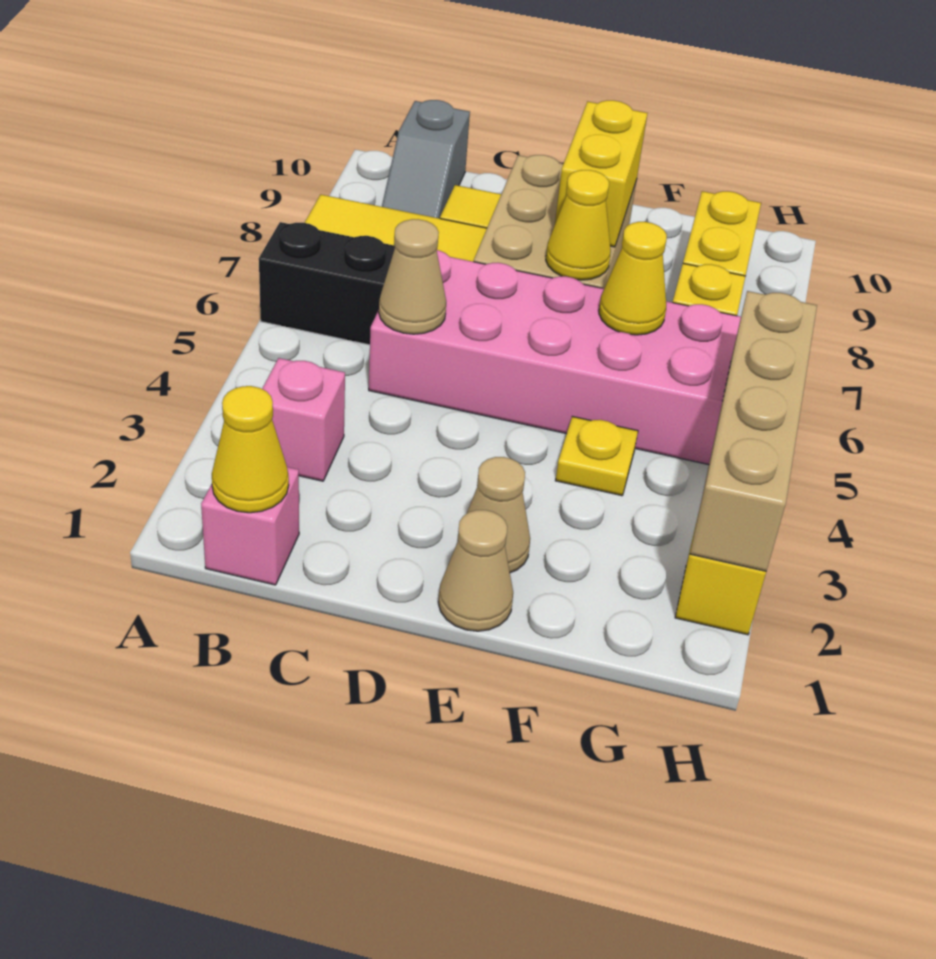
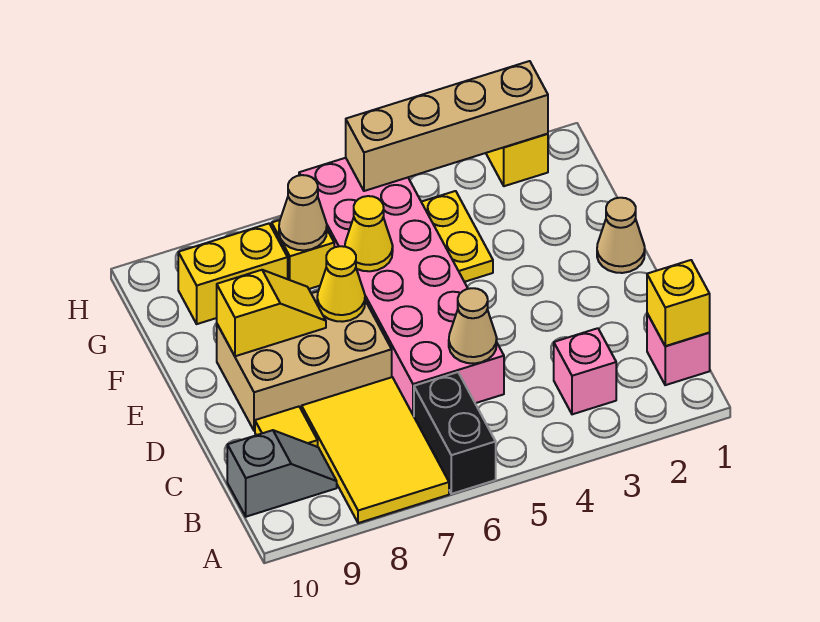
yellow 1x1 cone [212,386,289,513] -> yellow 1x1 brick [647,260,710,346]
tan 1x1 cone [466,457,530,573] -> tan 1x1 cone moved to [279,175,327,250]
yellow 1x2 brick [555,100,647,247] -> yellow 1x2 slope [217,270,326,356]
yellow 1x1 plate [555,416,638,496] -> yellow 1x2 plate [422,191,493,282]

